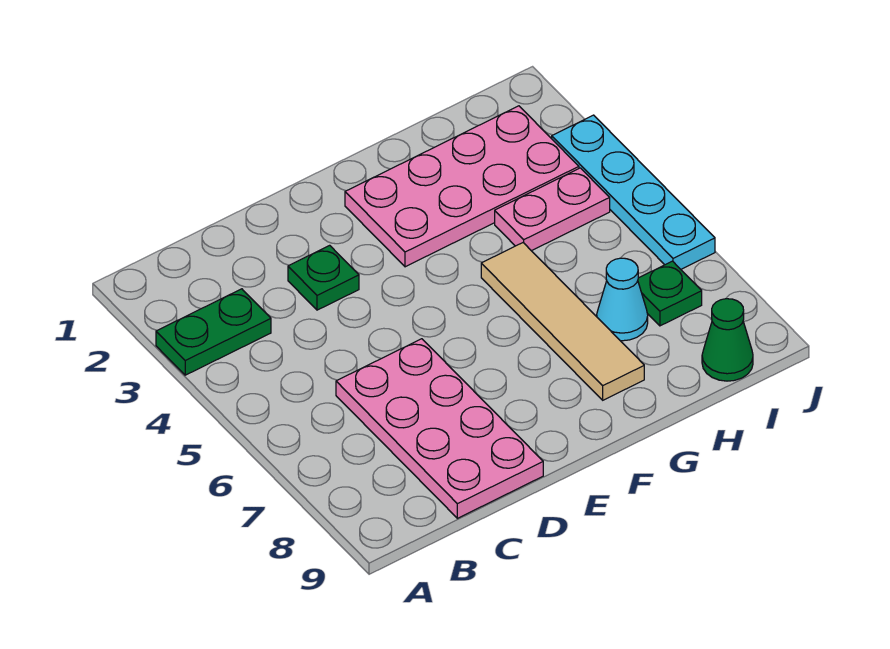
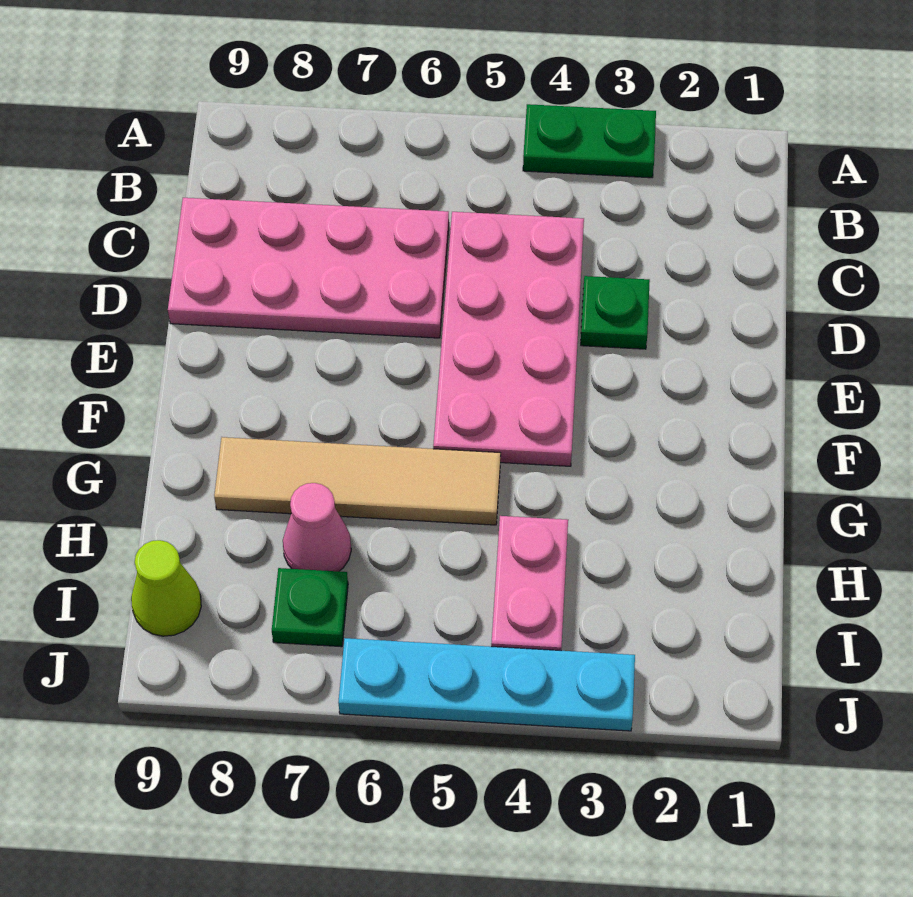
green 1x2 plate [156,289,271,375] -> green 1x2 plate turned to [523,104,656,178]
pink 2x4 plate [345,106,579,267] -> pink 2x4 plate moved to [433,212,584,466]
cyan 1x1 cone [597,258,648,341] -> pink 1x1 cone [283,483,351,571]
green 1x1 cone [702,299,753,381] -> lime 1x1 cone [131,540,201,636]

